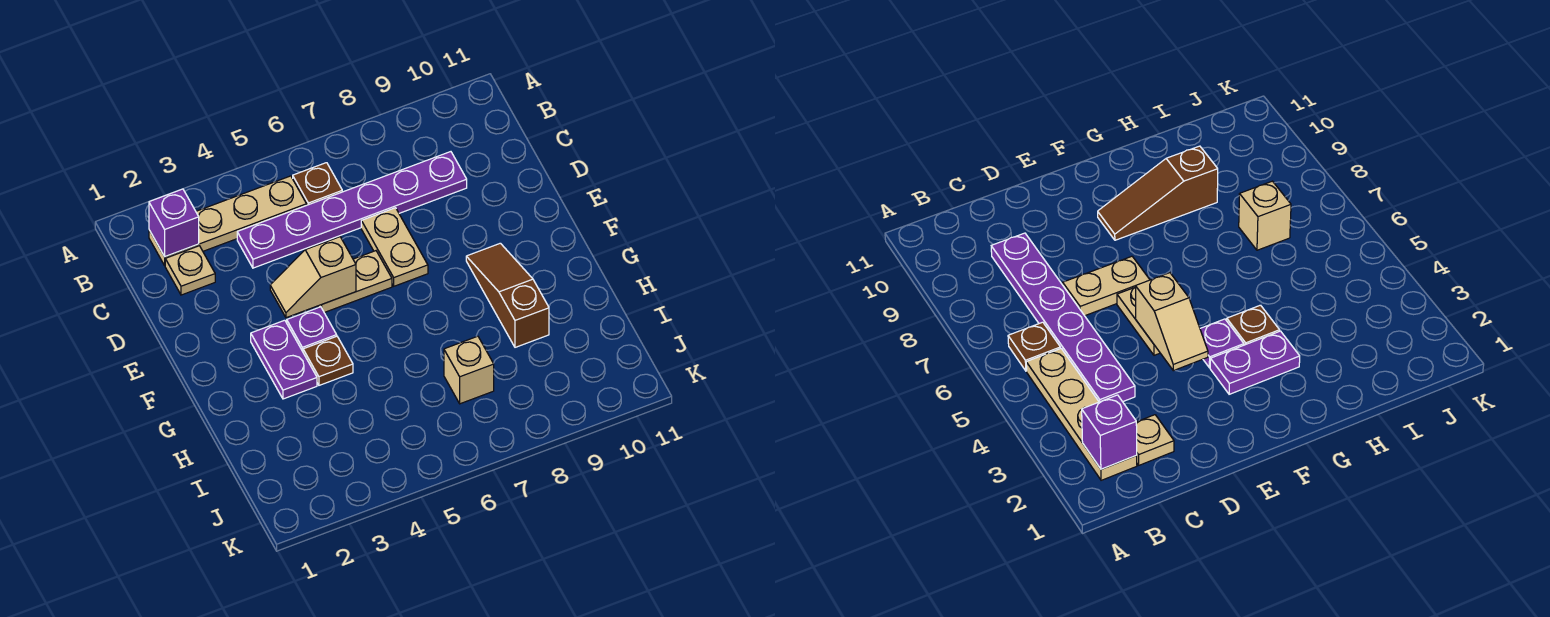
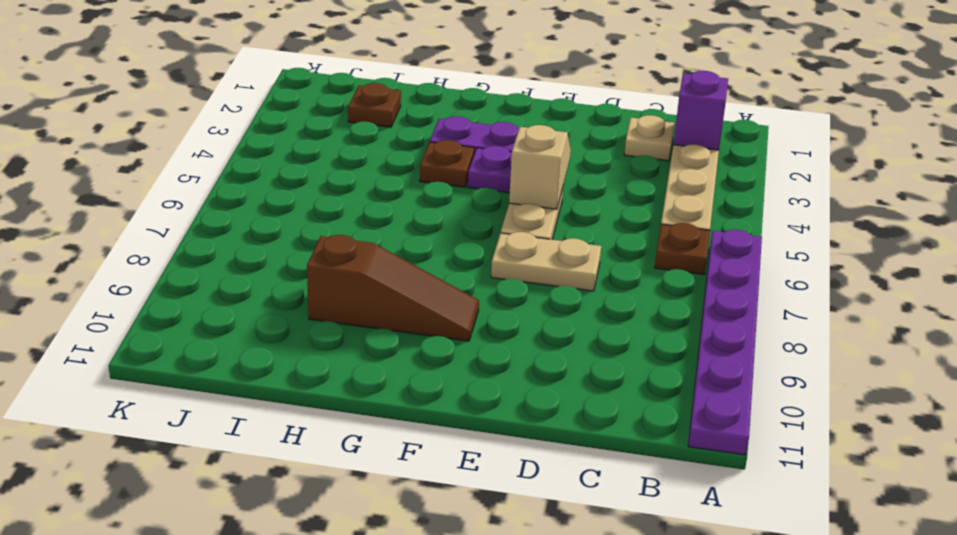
purple 1x6 plate [237,152,467,268] -> purple 1x6 plate moved to [688,229,762,455]
none -> brown 1x1 plate [348,83,401,127]
tan 1x1 brick [444,336,494,404] -> none

